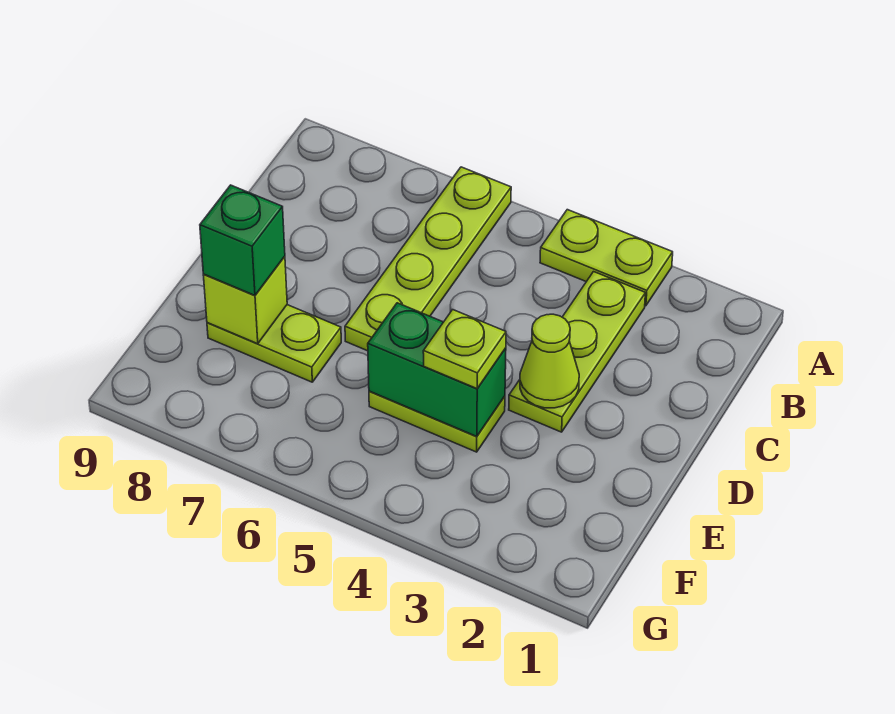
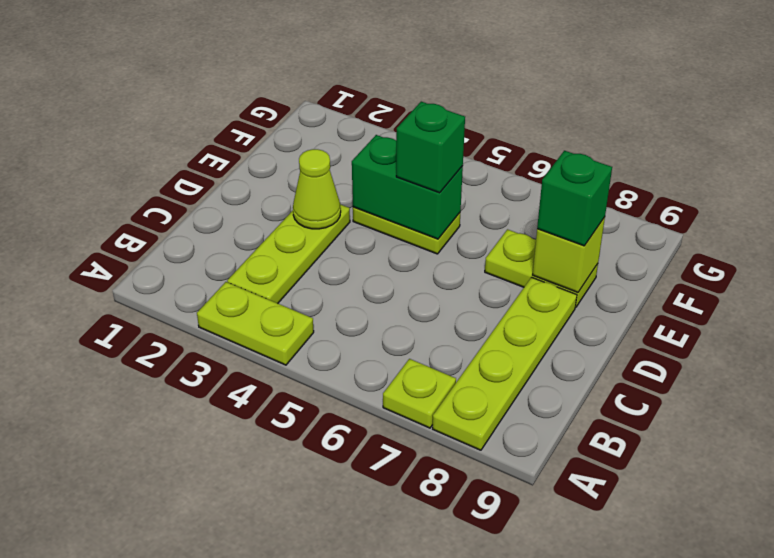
lime 1x4 plate [345,167,511,351] -> lime 1x4 plate moved to [433,277,577,450]
lime 1x1 plate [423,310,506,389] -> lime 1x1 plate moved to [383,359,456,428]
none -> green 1x1 brick [396,102,465,193]

